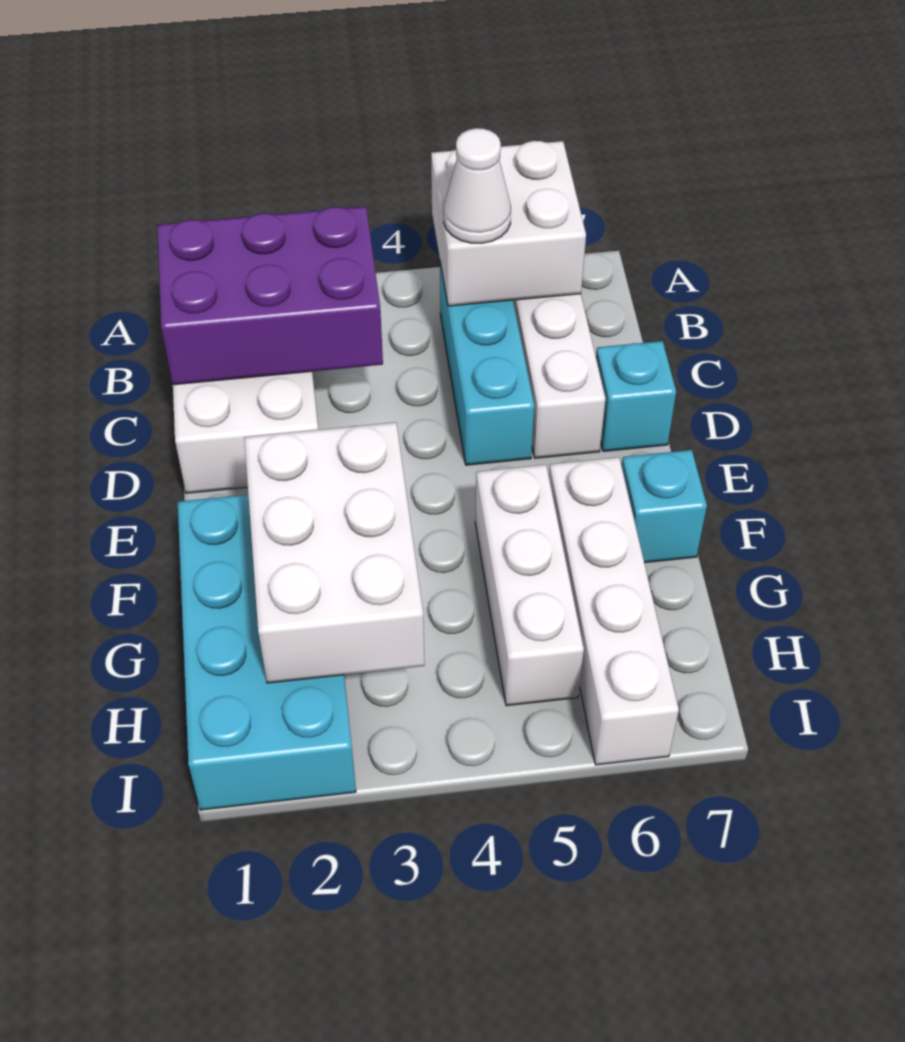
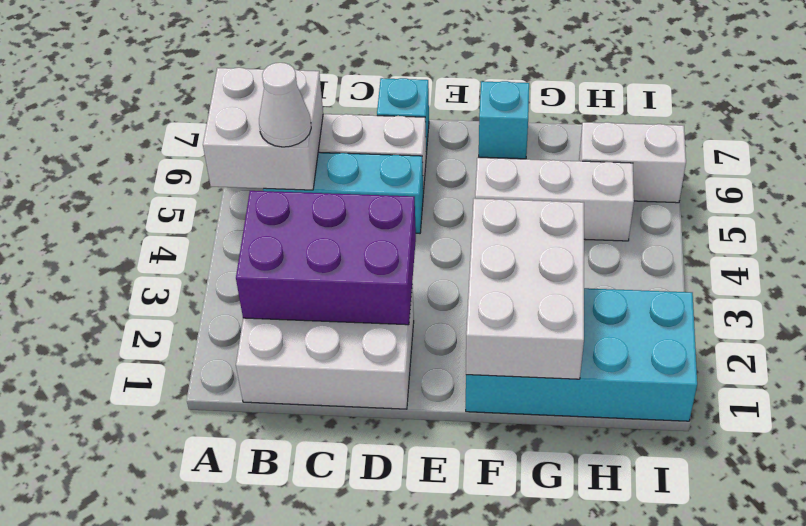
purple 2x3 brick [157,206,383,385] -> purple 2x3 brick turned to [236,191,416,325]
white 2x3 brick [244,422,425,683] -> white 2x3 brick turned to [466,198,584,379]
white 1x4 brick [549,457,679,765] -> white 1x2 brick [579,122,686,203]

